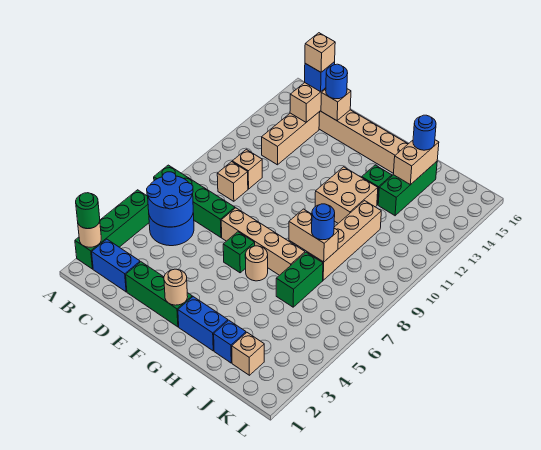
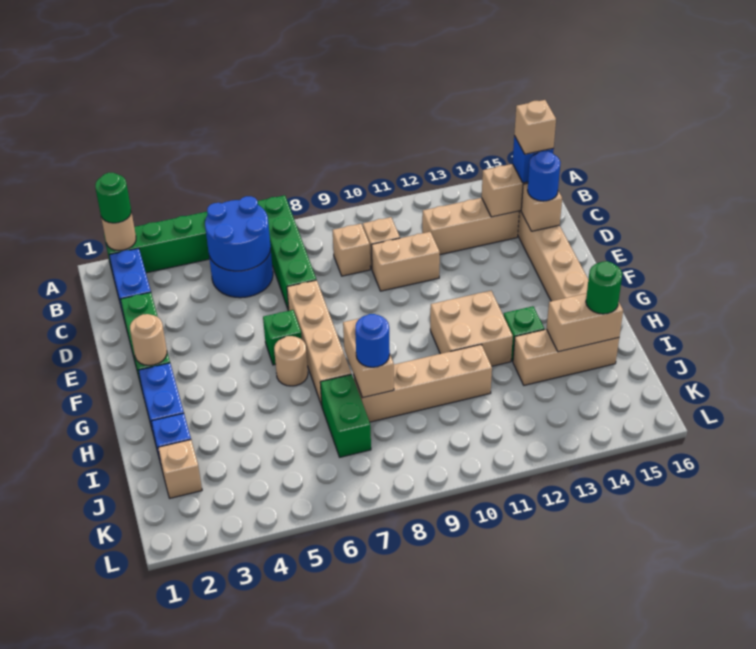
none -> tan 1x2 brick [371,232,440,291]
green 1x2 brick [276,252,323,307] -> green 1x2 brick turned to [320,374,371,457]
green 1x3 brick [378,162,437,216] -> tan 1x3 brick [513,329,619,385]
blue 1x1 round brick [413,115,436,150] -> green 1x1 round brick [586,261,622,314]

